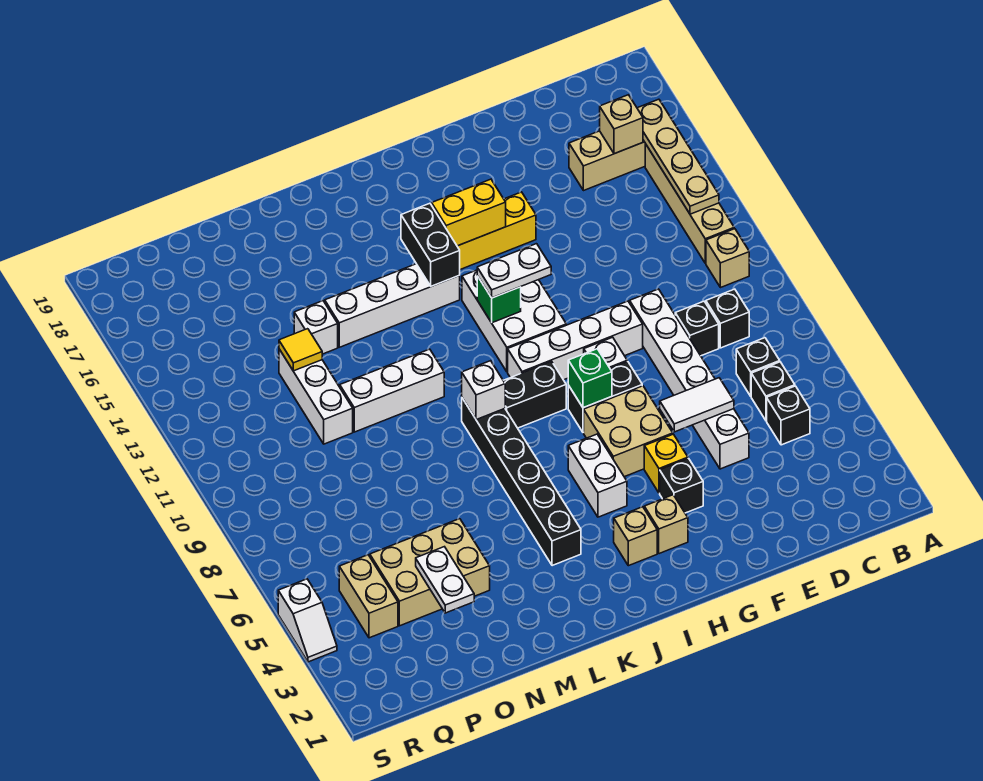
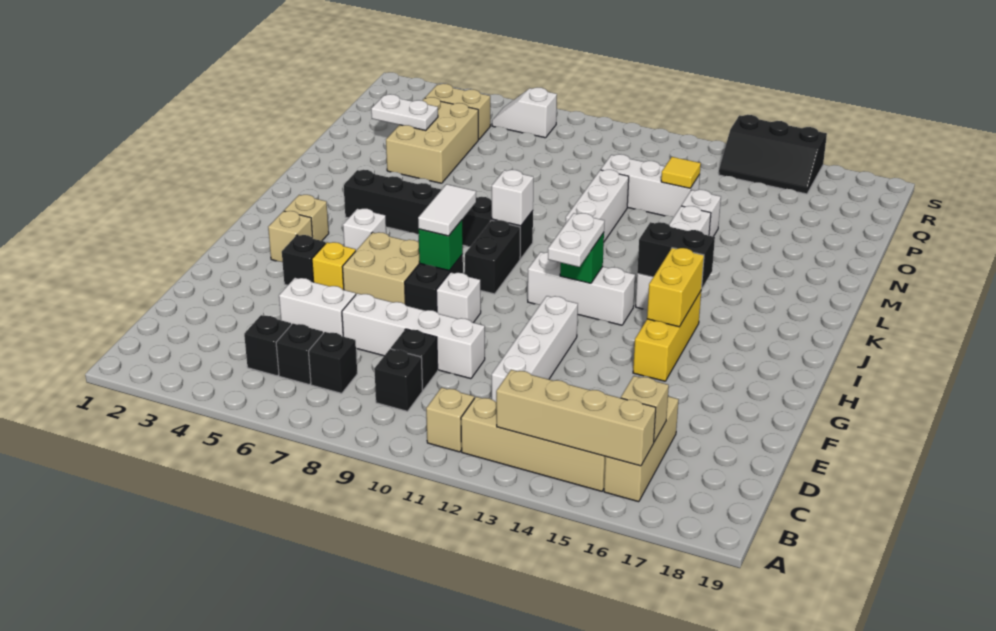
tan 1x4 plate [637,99,719,214] -> tan 1x4 brick [496,370,656,466]
white 1x2 tile [660,378,734,432] -> white 1x2 tile moved to [418,184,476,236]
white 1x4 brick [508,301,643,380] -> white 1x4 brick moved to [492,296,578,402]
white 2x3 brick [462,270,566,372] -> white 1x3 brick [528,252,635,325]
white 1x2 brick [568,434,627,517] -> white 1x1 brick [343,209,386,250]
none -> black 2x3 slope [719,115,827,194]
white 1x2 slope [278,579,337,662] -> white 1x2 slope moved to [492,88,557,138]

